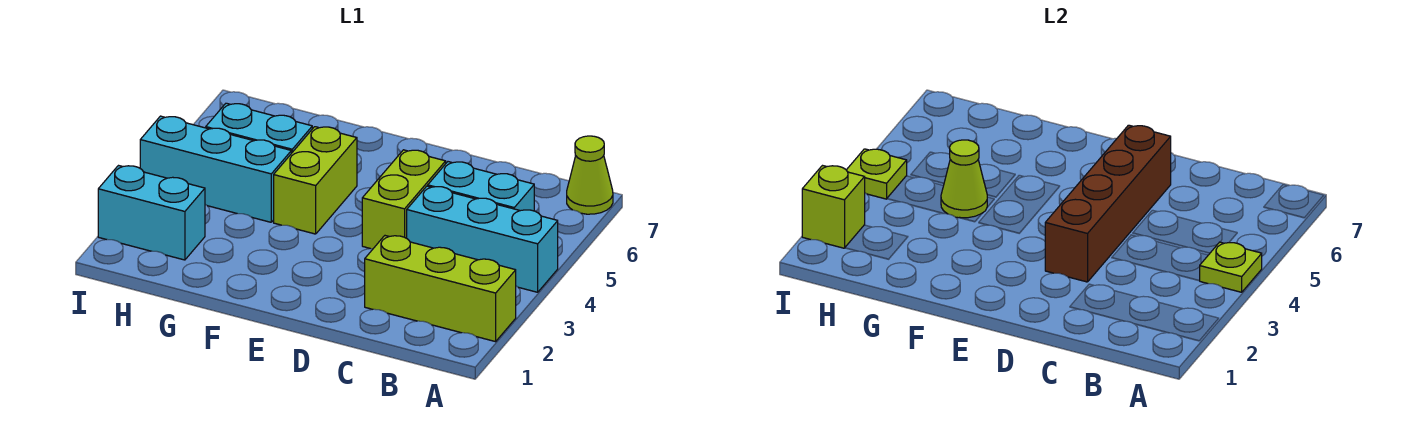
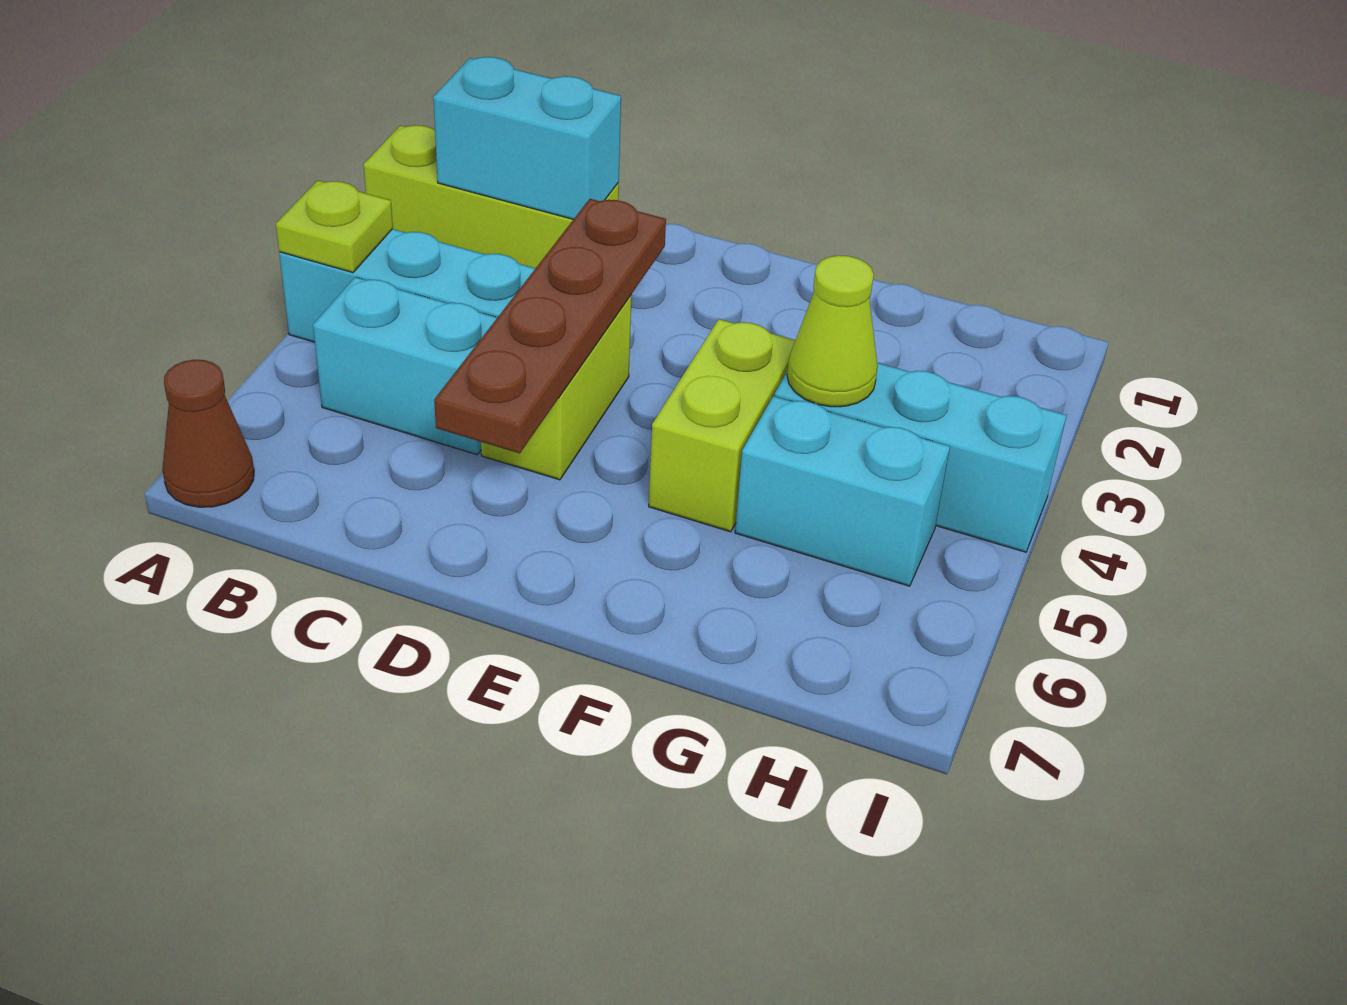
lime 1x1 cone [567,136,613,214] -> brown 1x1 cone [162,360,254,507]
brown 1x4 brick [1045,125,1171,282] -> brown 1x4 plate [434,199,666,453]
cyan 1x2 brick [98,166,205,260] -> cyan 1x2 brick moved to [433,57,621,219]
lime 1x1 brick [802,166,865,248] -> none
lime 1x1 plate [847,149,907,199] -> none

